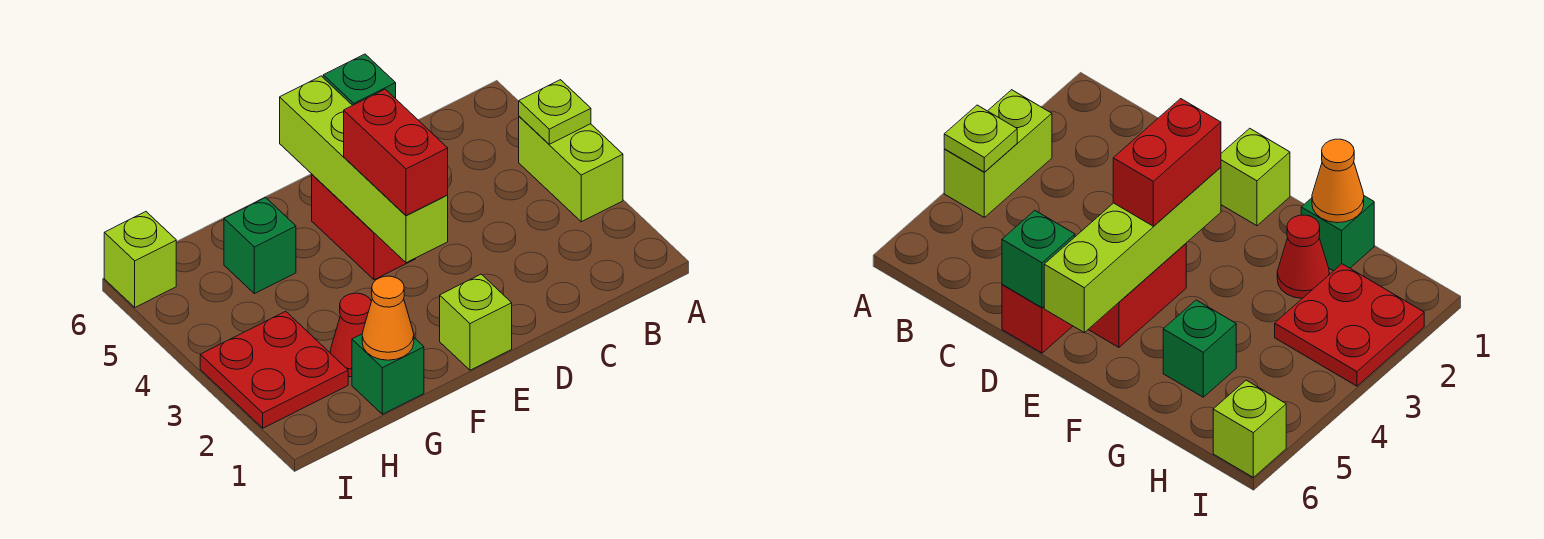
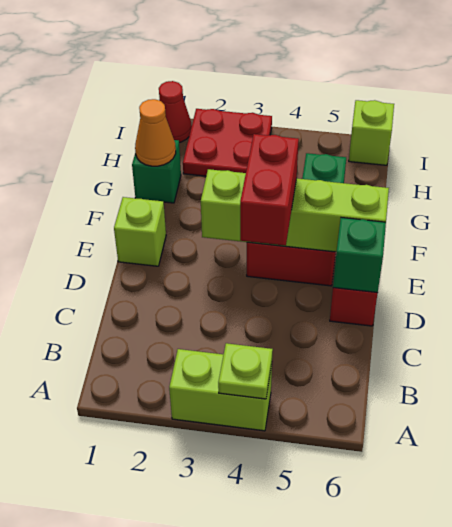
red 1x2 brick [344,89,448,215] -> red 1x2 brick turned to [240,134,299,246]
red 1x1 cone [330,293,372,377] -> red 1x1 cone moved to [159,81,192,143]

